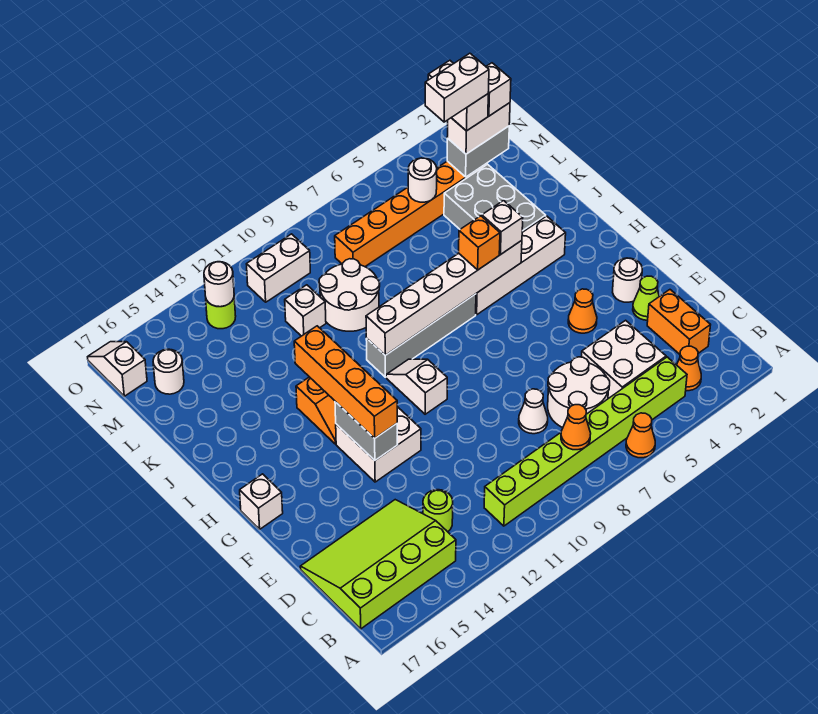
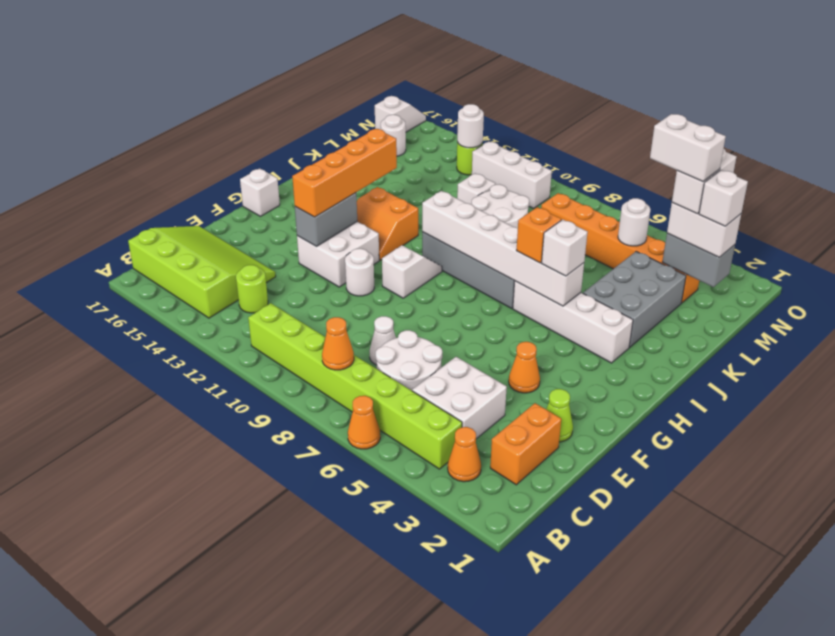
white 1x1 round brick [613,258,642,302] -> white 1x1 round brick moved to [345,249,374,296]
white 1x2 brick [247,234,310,302] -> white 1x3 brick [472,142,552,208]

